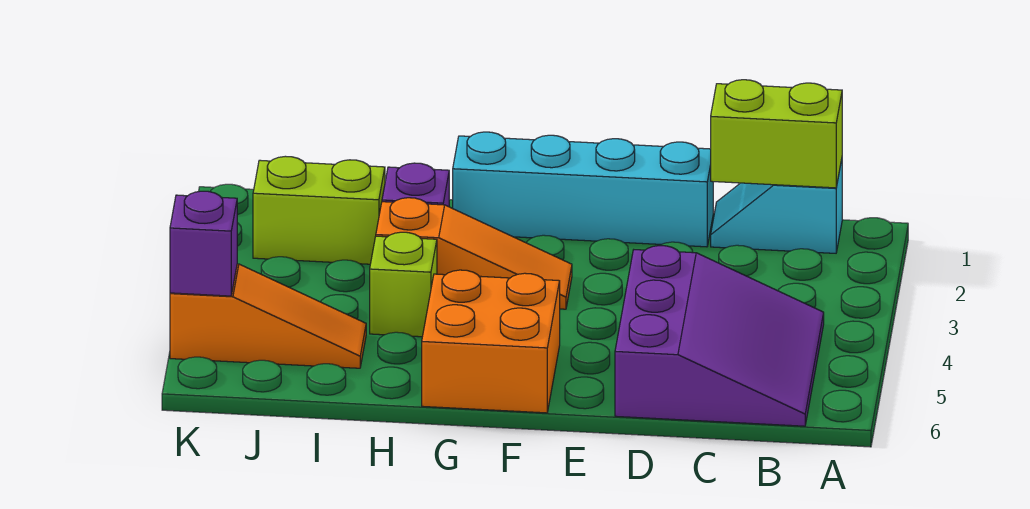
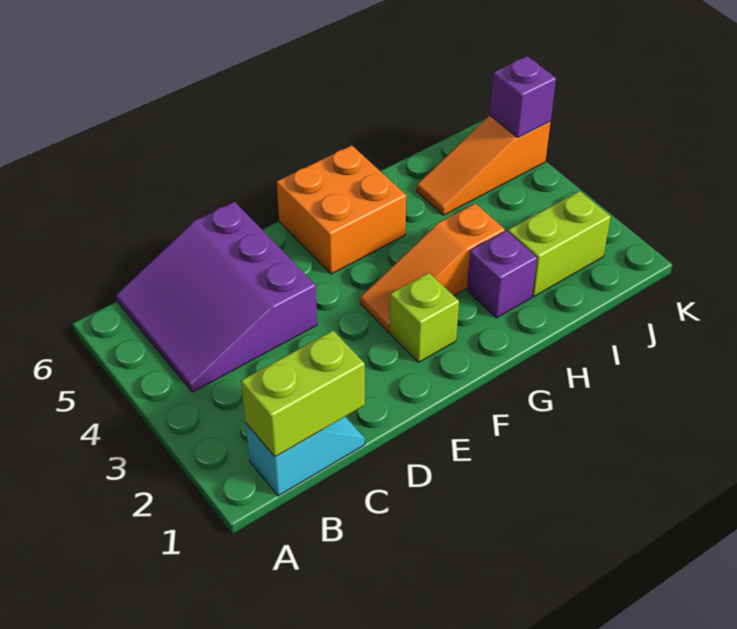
cyan 1x4 brick [453,132,713,247] -> none
lime 1x1 brick [370,232,437,337] -> lime 1x1 brick moved to [390,273,459,362]

